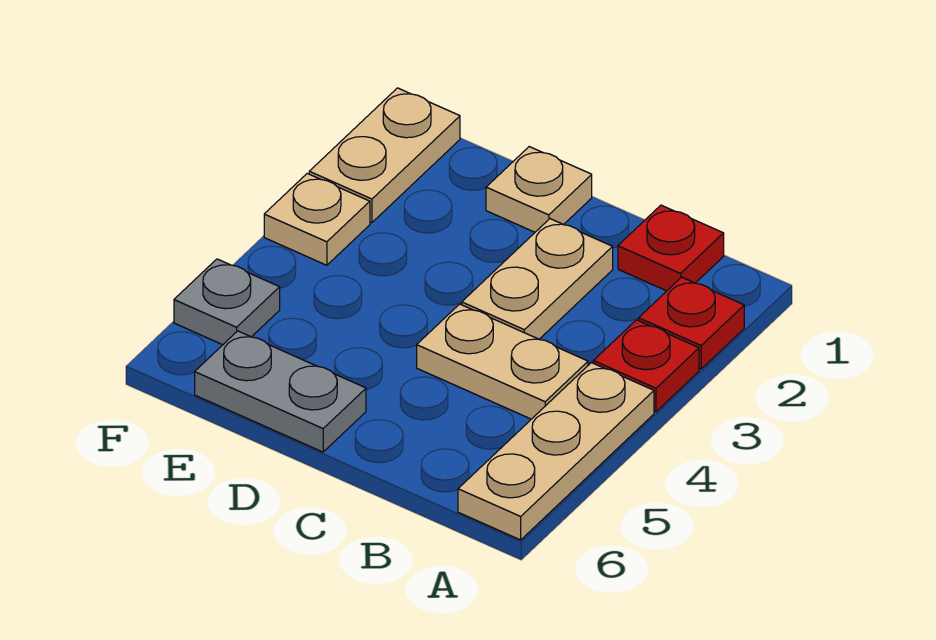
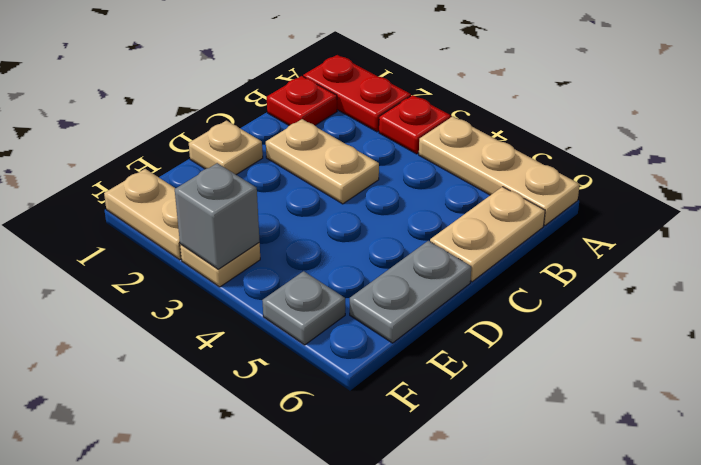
red 1x1 plate [639,277,744,369] -> red 1x2 plate [303,55,411,132]
tan 1x2 plate [417,304,588,419] -> tan 1x2 plate moved to [430,187,545,282]
none -> grey 1x1 brick [175,163,260,269]

